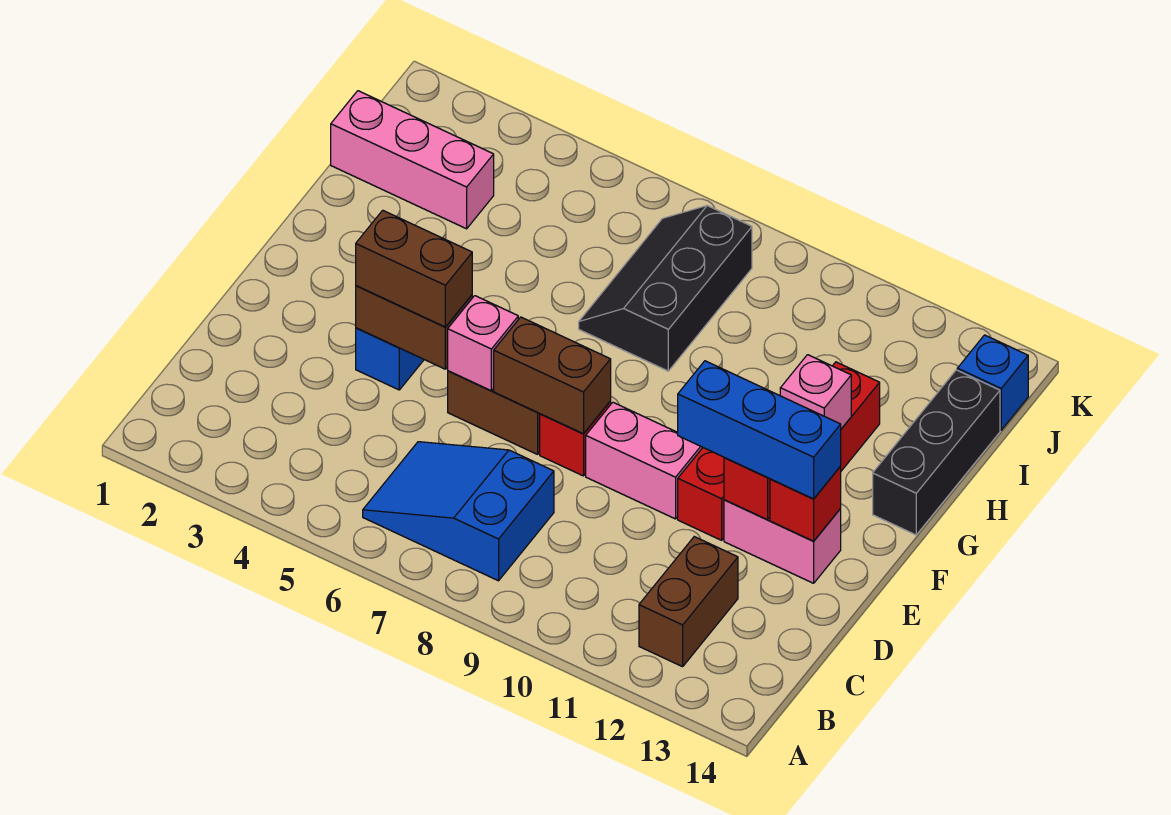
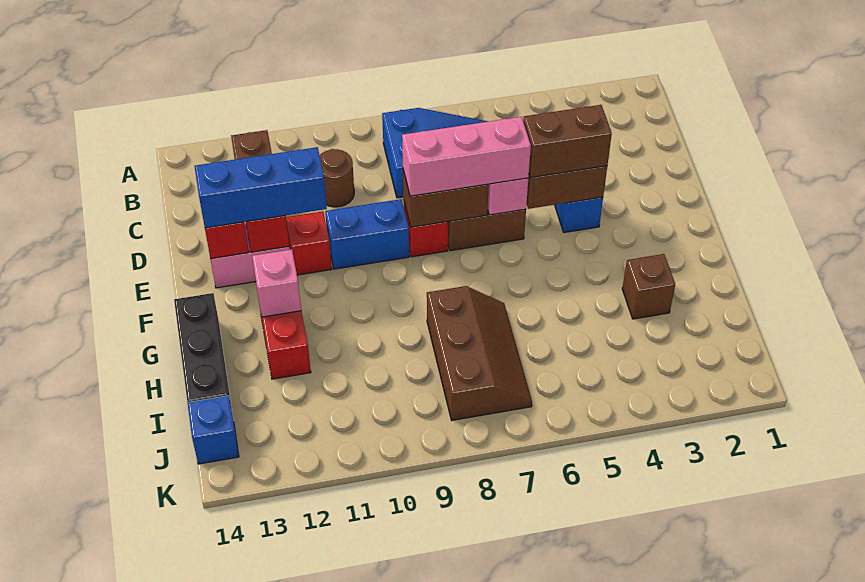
none -> brown 1x1 round brick [320,149,354,207]
pink 1x2 brick [586,402,703,519] -> blue 1x2 brick [325,199,409,269]
none -> brown 1x1 brick [622,254,675,319]
black 2x3 slope [579,206,752,371] -> brown 2x3 slope [427,286,532,420]
pink 1x3 brick [331,91,494,229] -> pink 1x3 brick moved to [402,117,531,196]

